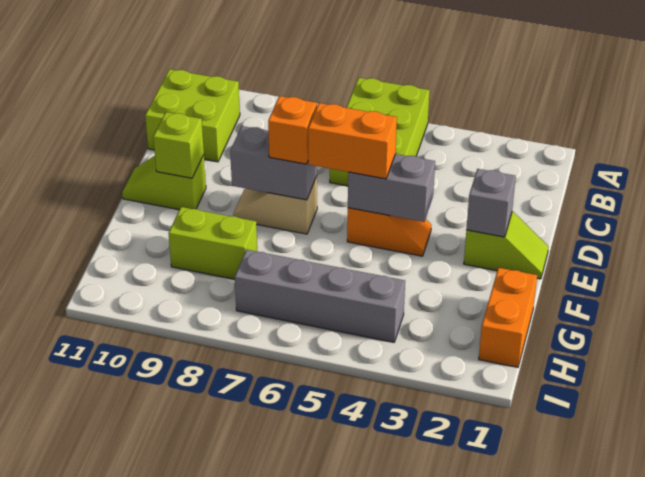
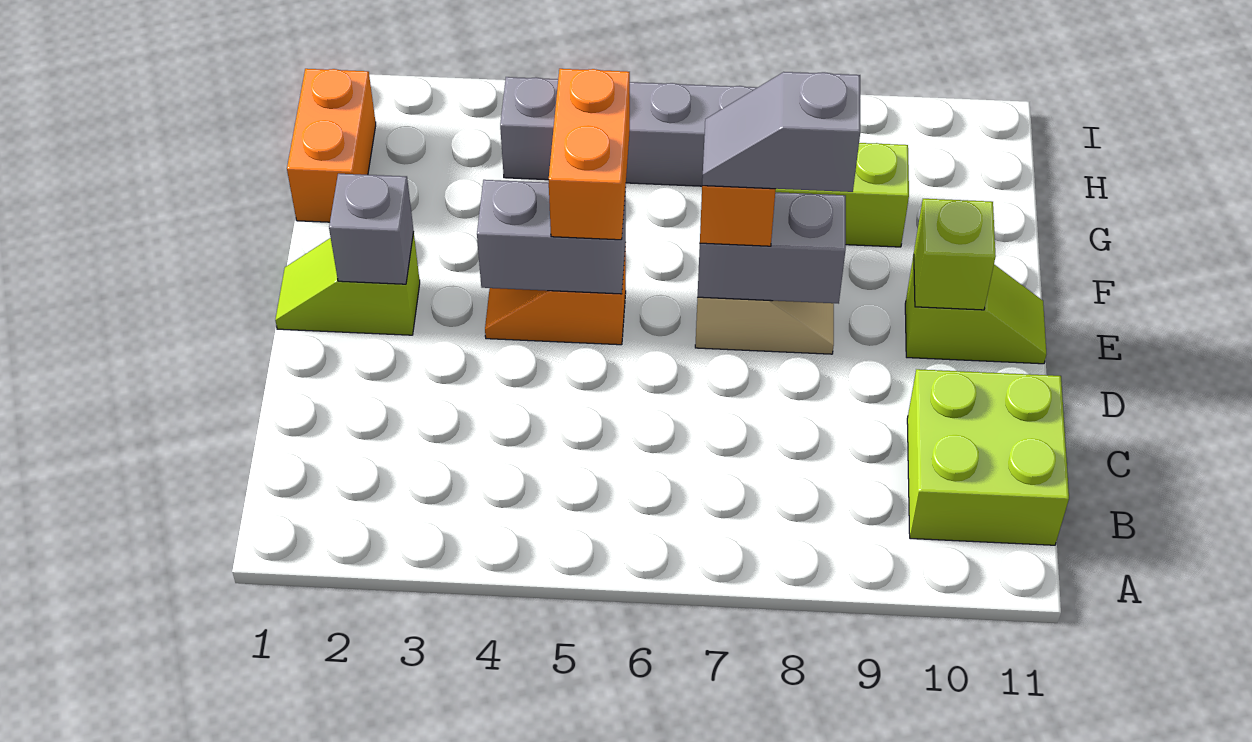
lime 2x3 brick [330,78,430,186] -> none
orange 1x2 brick [308,103,397,179] -> orange 1x2 brick turned to [549,69,630,240]
none -> grey 1x2 slope [702,72,860,192]

